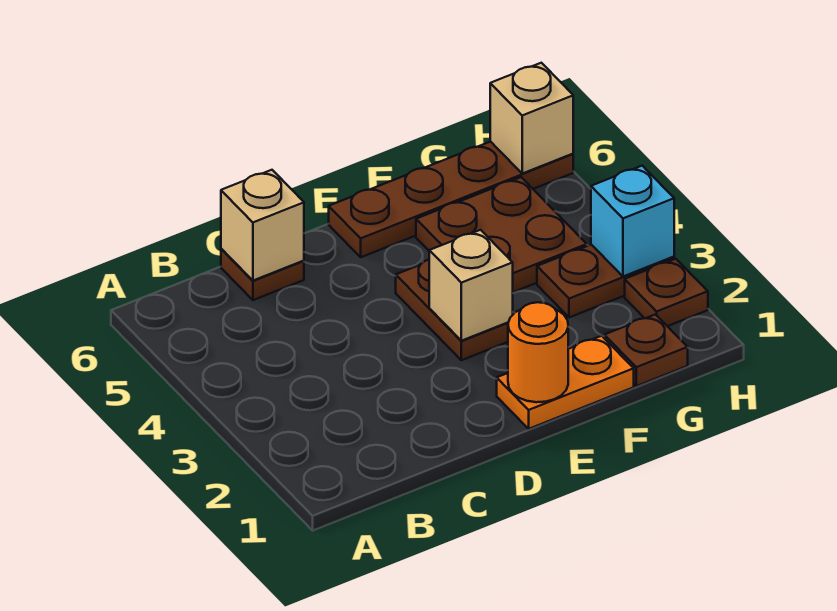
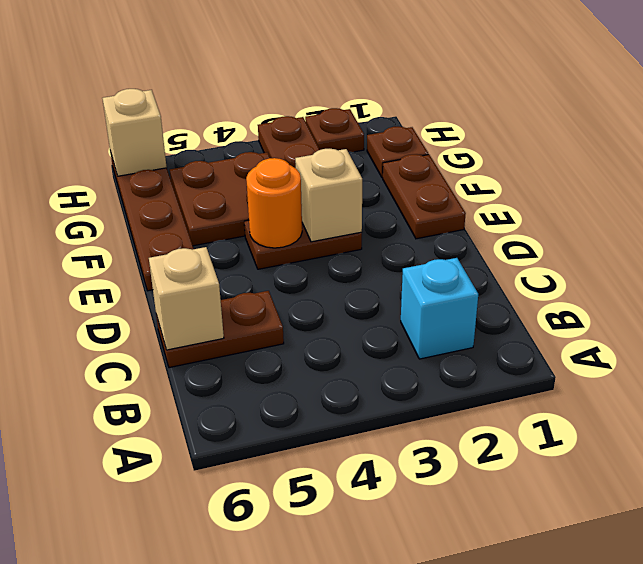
brown 1x1 plate [221,249,304,300] -> brown 1x2 plate [156,291,284,368]
orange 1x2 plate [497,336,634,429] -> brown 1x2 plate [383,154,466,239]
orange 1x1 round brick [508,302,568,402] -> orange 1x1 round brick moved to [246,158,302,248]
cyan 1x1 brick [591,166,674,276] -> cyan 1x1 brick moved to [401,258,478,359]

